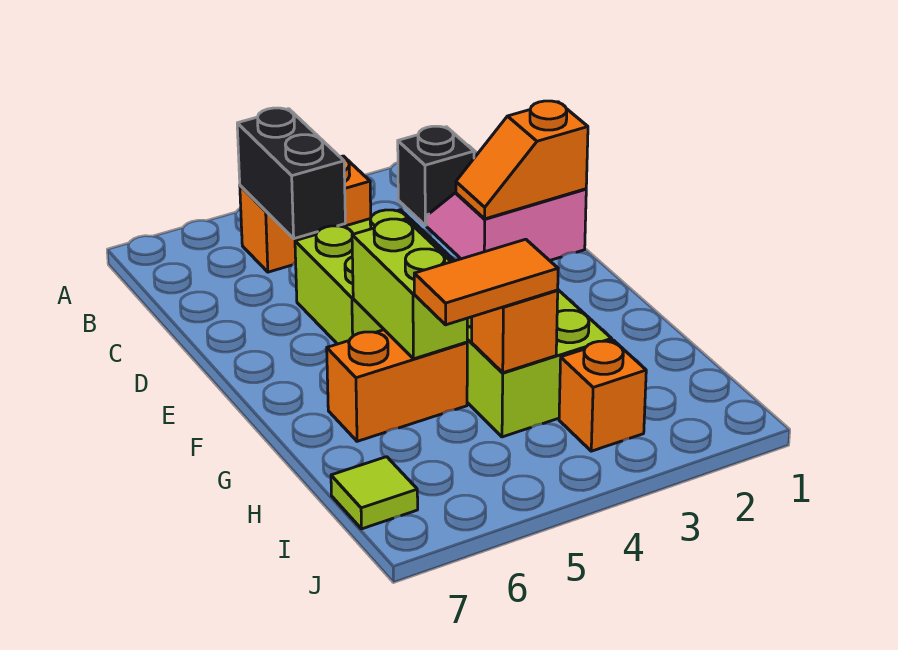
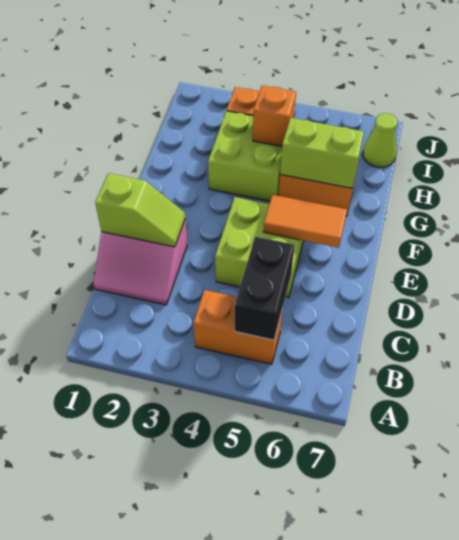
black 1x1 brick [398,126,474,225] -> none
orange 1x2 slope [456,101,588,219] -> lime 1x2 slope [95,173,185,247]
lime 1x2 brick [352,219,467,359] -> lime 1x2 brick turned to [280,118,364,188]
orange 1x2 tile [414,239,558,325] -> orange 1x2 tile moved to [263,195,347,248]
lime 1x1 tile [331,457,418,529] -> lime 1x1 cone [363,113,397,167]

